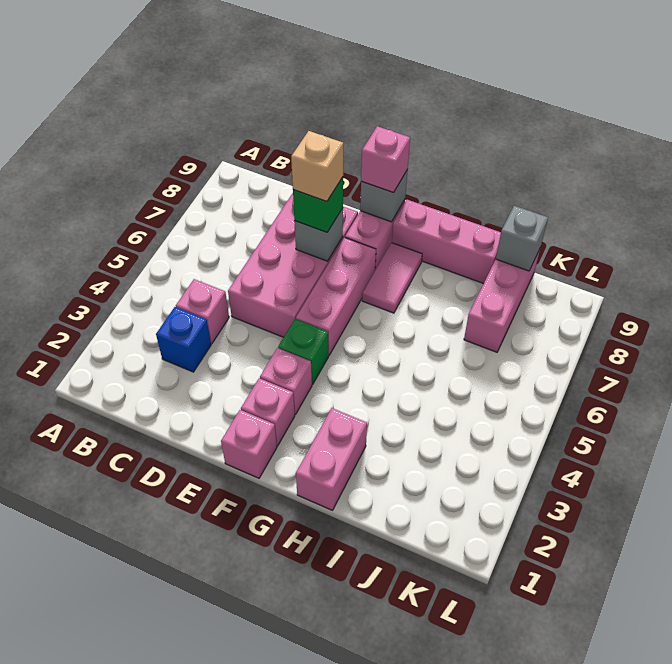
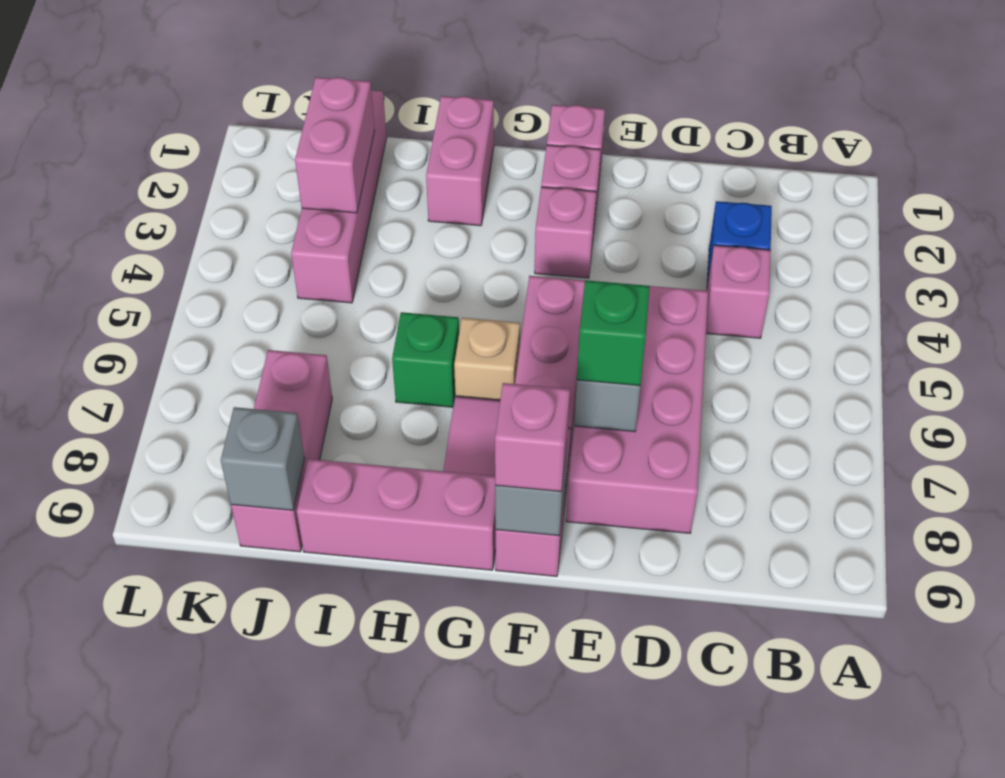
tan 1x1 brick [291,131,343,202] -> tan 1x1 brick moved to [454,318,520,400]
green 1x1 brick [278,319,329,384] -> green 1x1 brick moved to [392,312,459,407]
none -> pink 1x4 brick [291,91,387,303]
none -> pink 1x2 brick [295,77,375,213]

